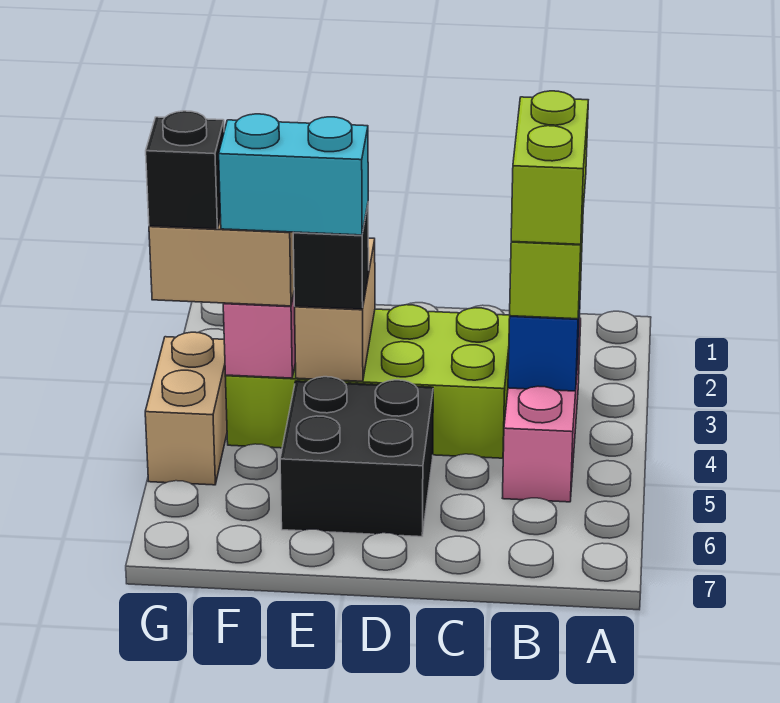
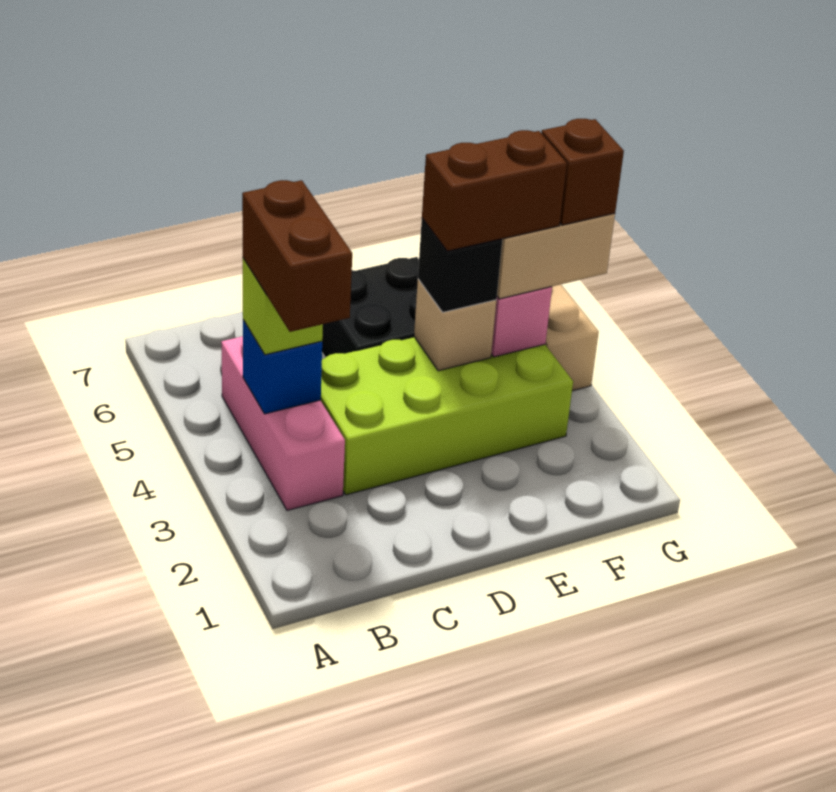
lime 1x2 brick [511,91,588,244] -> brown 1x2 brick [242,180,352,332]
tan 1x2 brick [295,238,375,381] -> tan 1x1 brick [414,279,496,371]
cyan 1x2 brick [219,114,368,235] -> brown 1x2 brick [422,130,567,251]
black 1x1 brick [146,111,224,229] -> brown 1x1 brick [541,119,624,225]

